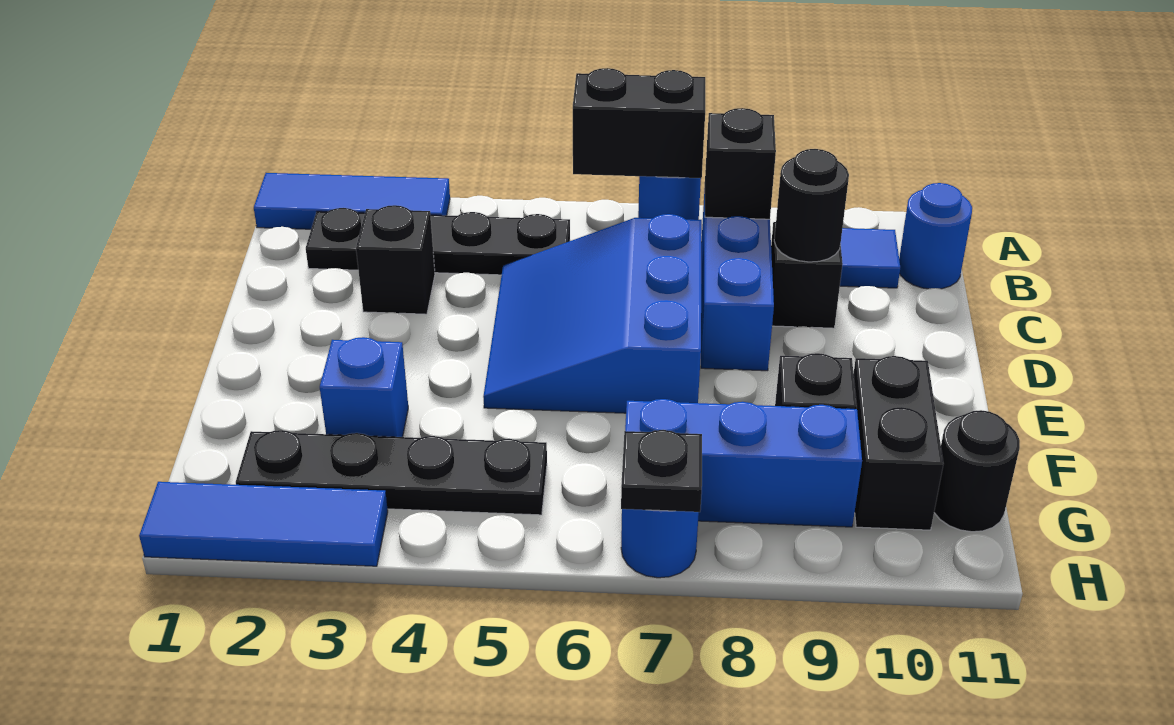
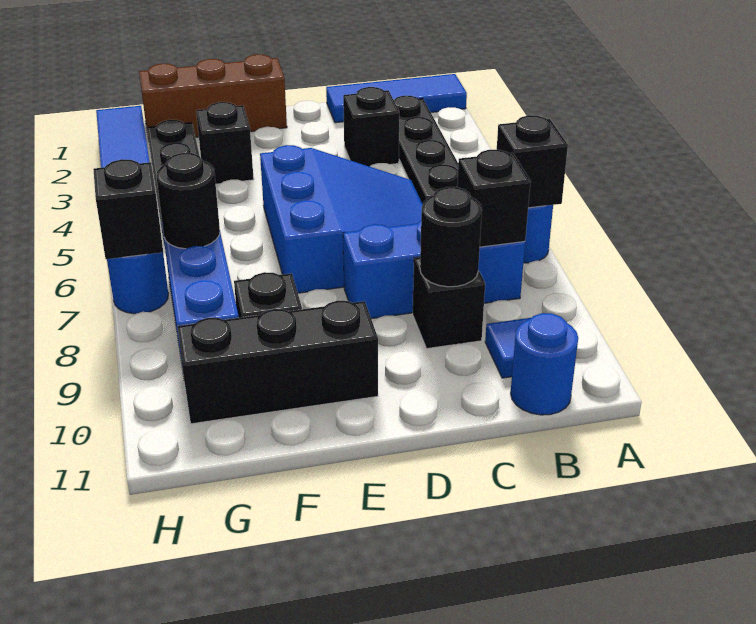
blue 1x3 tile [254,173,450,229] -> blue 1x3 tile turned to [326,74,467,123]
black 1x2 brick [573,68,705,178] -> black 1x1 brick [497,115,568,208]
blue 3x3 slope [483,214,702,413] -> blue 3x3 slope turned to [260,145,423,293]
none -> brown 1x3 brick [139,54,287,137]
blue 1x1 brick [320,337,408,437] -> black 1x1 brick [196,102,254,184]
black 1x2 brick [854,356,944,530] -> black 1x3 brick [177,301,378,424]
black 1x1 round brick [934,410,1020,532] -> black 1x1 round brick moved to [156,153,220,249]
black 1x1 plate [621,430,702,512] -> black 1x1 brick [93,159,163,259]

